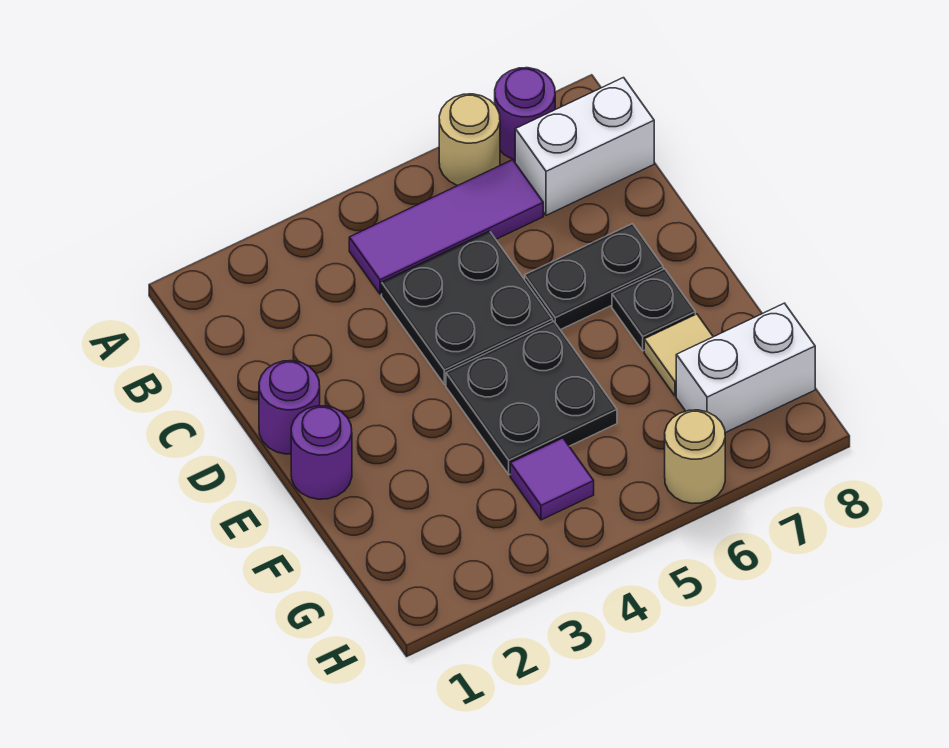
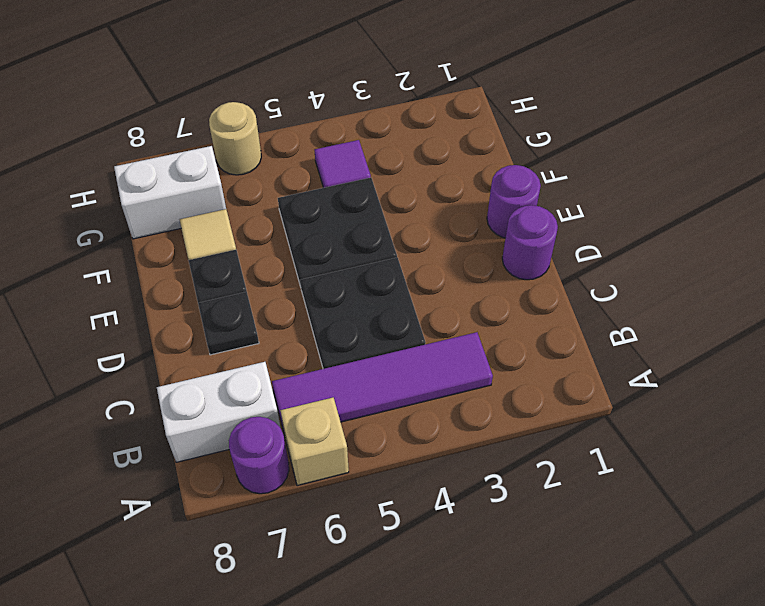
tan 1x1 round brick [439,94,500,186] -> tan 1x1 brick [280,398,349,486]
purple 1x3 tile [349,160,543,294] -> purple 1x4 tile [272,332,493,435]
black 1x2 plate [525,224,663,330] -> black 1x1 plate [198,292,259,355]

